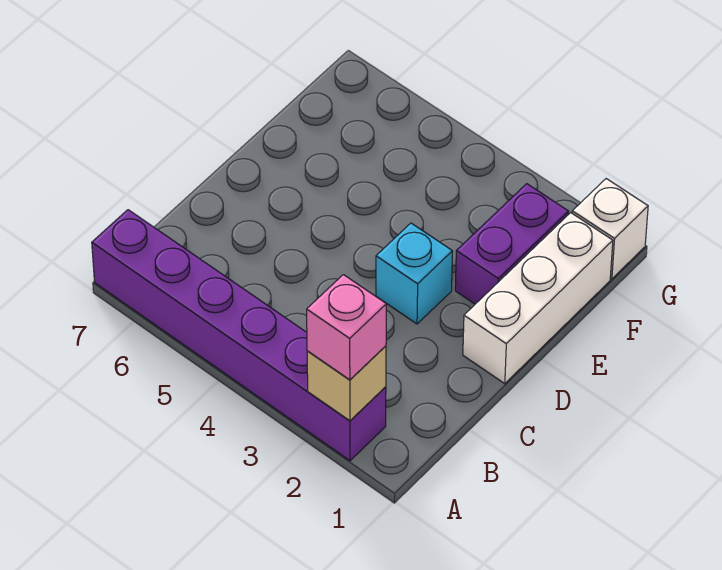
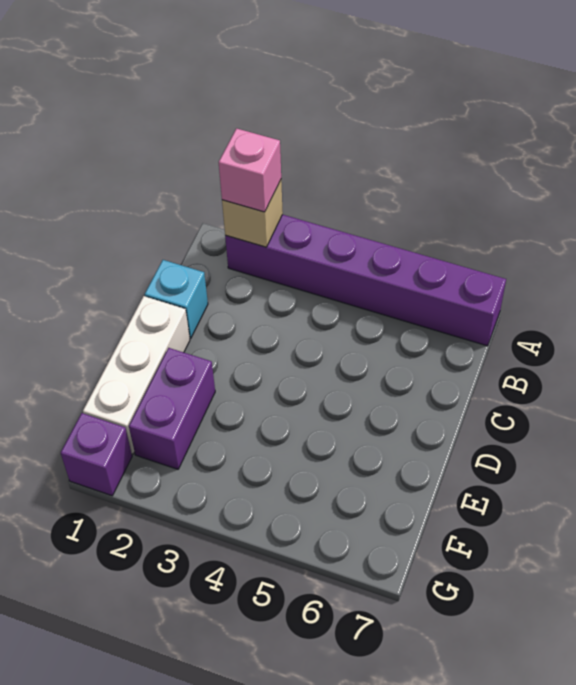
cyan 1x1 brick [376,223,453,324] -> cyan 1x1 brick moved to [145,260,208,338]
white 1x1 brick [572,179,648,279] -> purple 1x1 brick [61,413,132,496]

